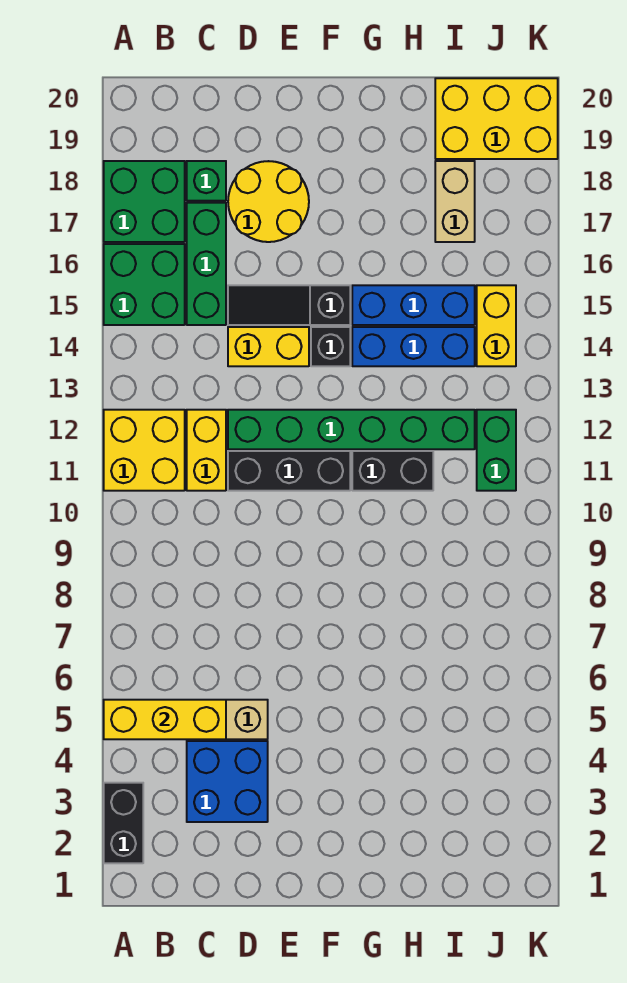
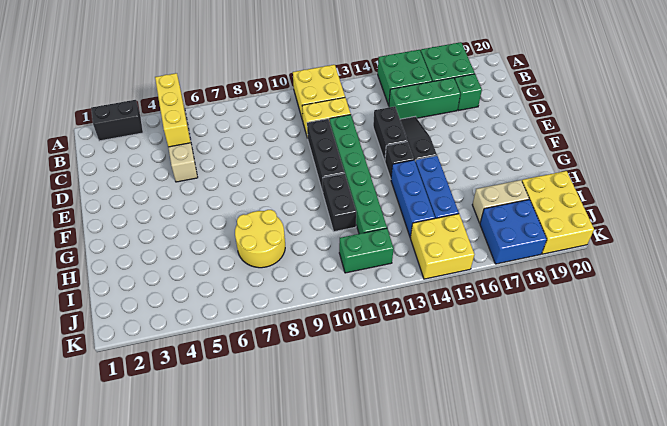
blue 2x2 brick [187,741,268,822] -> blue 2x2 brick moved to [480,200,547,264]
yellow 1x2 brick [228,327,309,366] -> black 1x2 brick [373,106,407,161]
yellow 2x2 round brick [228,161,309,242] -> yellow 2x2 round brick moved to [235,210,285,268]
yellow 1x2 brick [477,285,516,366] -> yellow 2x2 brick [410,214,474,279]

